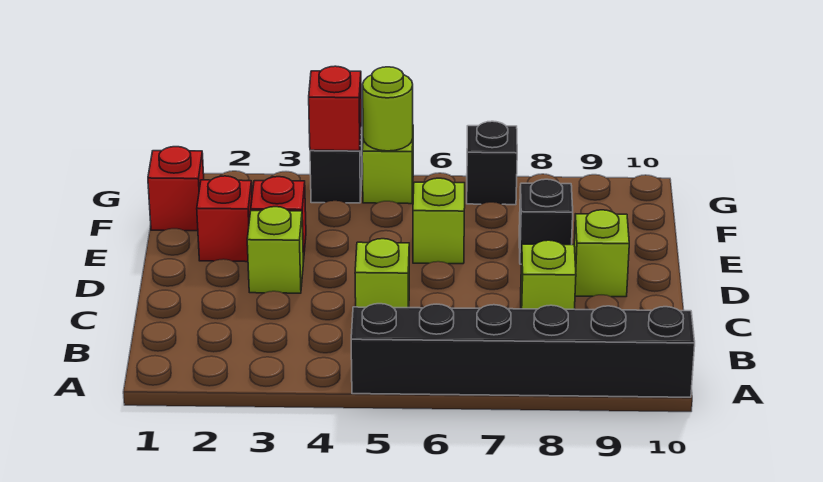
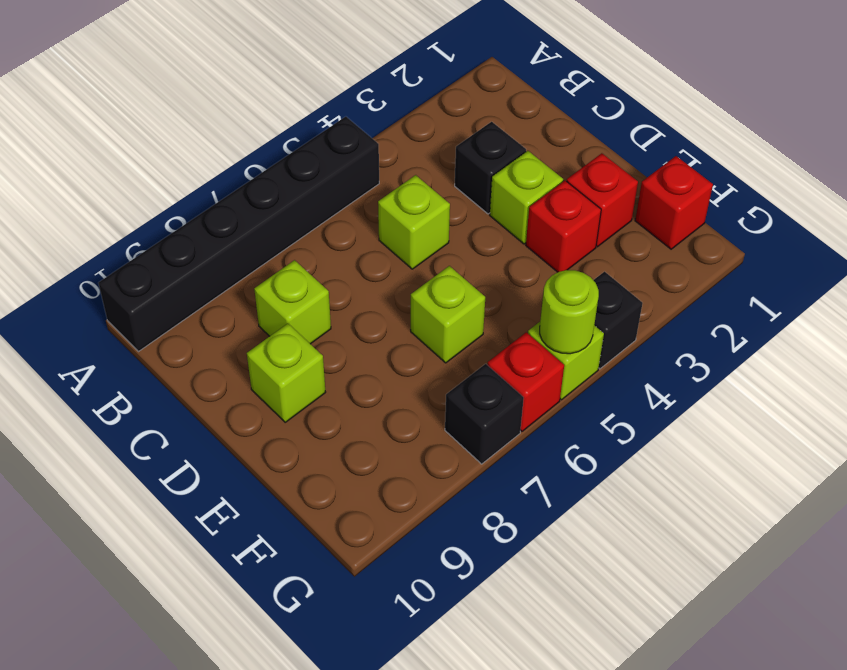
black 1x1 brick [519,179,573,264] -> black 1x1 brick moved to [455,122,526,214]
red 1x1 brick [309,66,361,151] -> red 1x1 brick moved to [488,332,564,431]

